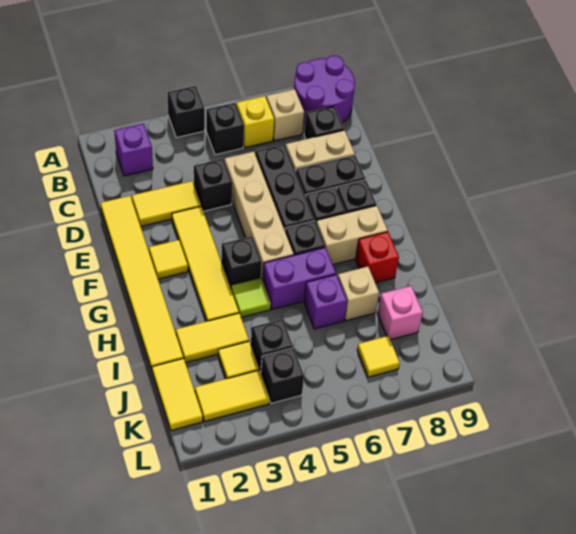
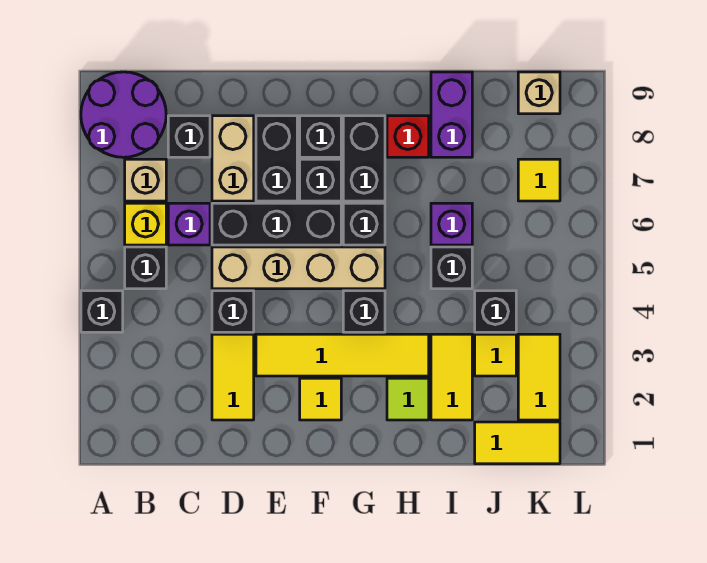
purple 1x1 brick [114,123,153,176] -> purple 1x1 brick moved to [168,203,210,245]
yellow 1x6 tile [101,196,183,370] -> none
tan 1x2 brick [316,205,388,264] -> black 1x2 brick [343,116,385,201]
lime 1x1 tile [231,278,271,317] -> lime 1x1 tile moved to [387,378,429,420]
purple 1x2 brick [263,247,336,309] -> purple 1x2 brick moved to [431,72,472,157]
tan 1x1 brick [338,267,379,321] -> tan 1x1 brick moved to [518,72,560,114]
pink 1x1 brick [377,286,423,340] -> none
black 1x1 brick [261,348,304,403] -> black 1x1 brick moved to [431,247,472,289]

